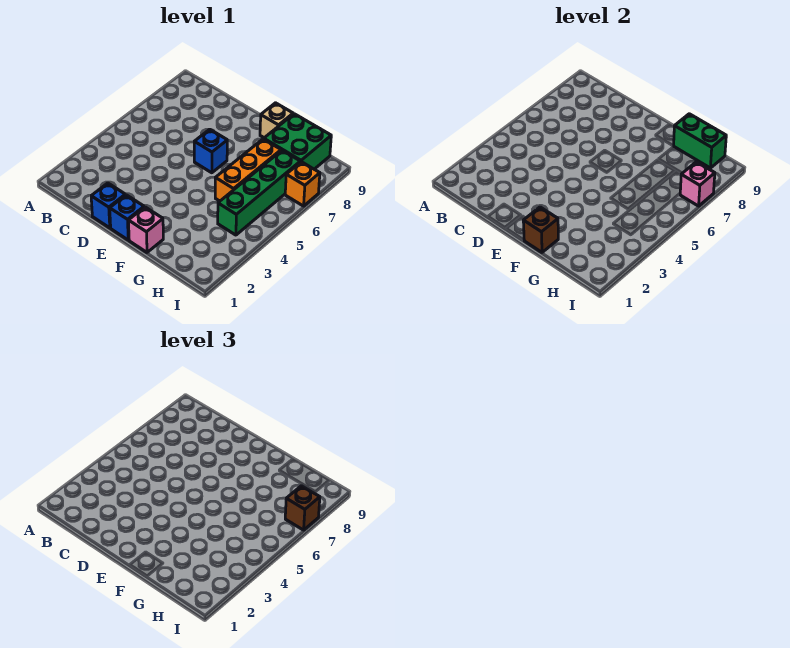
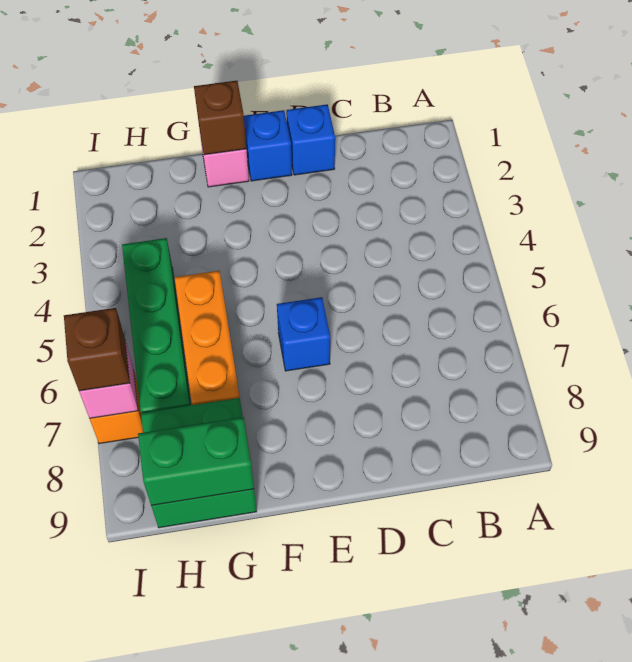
tan 1x1 brick [260,103,293,138] -> none

